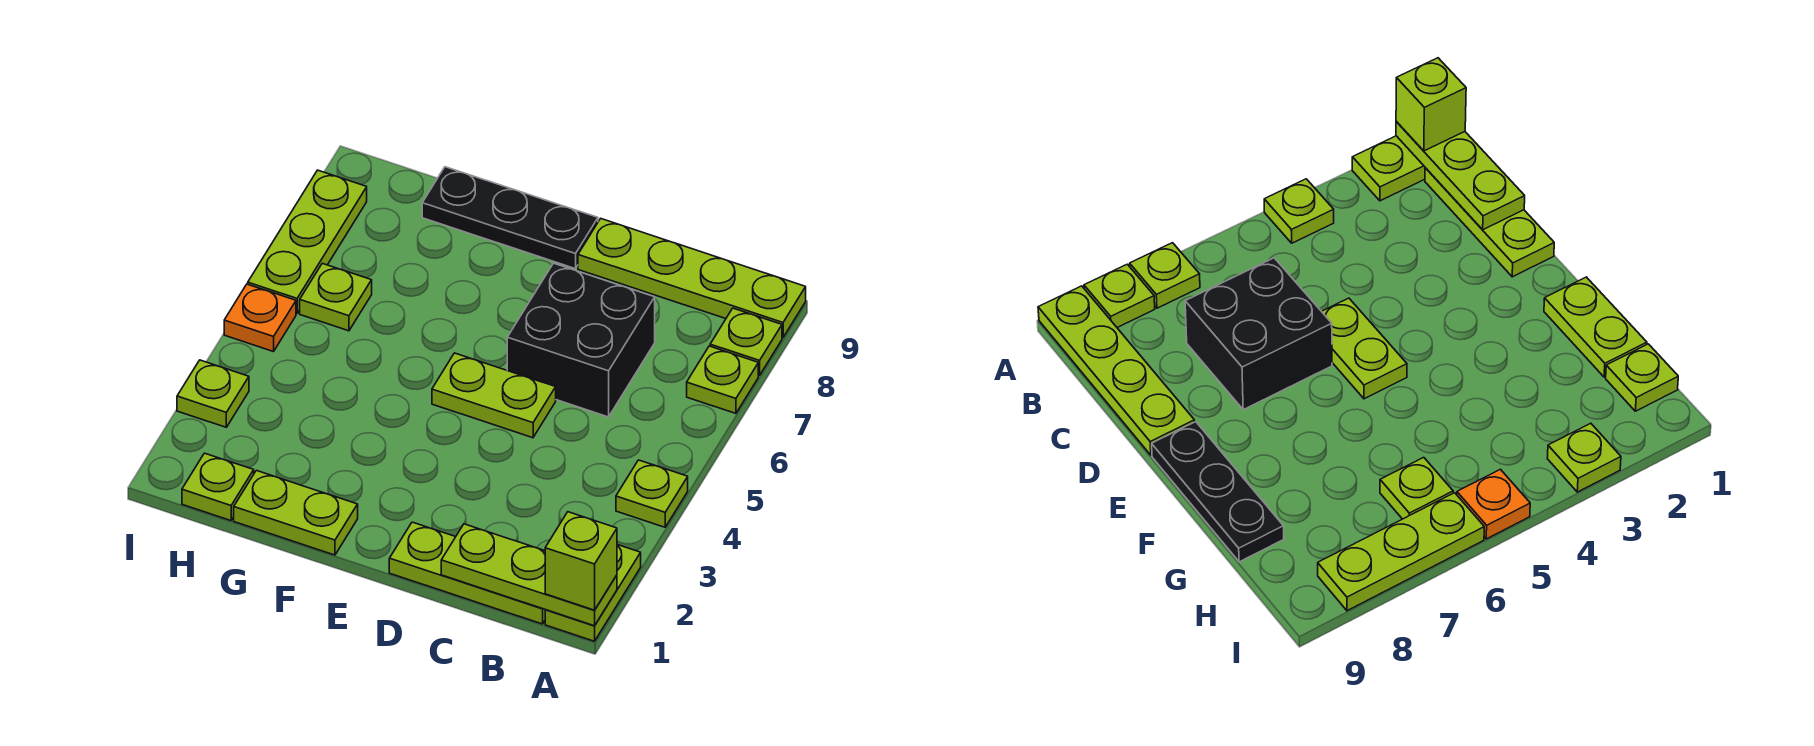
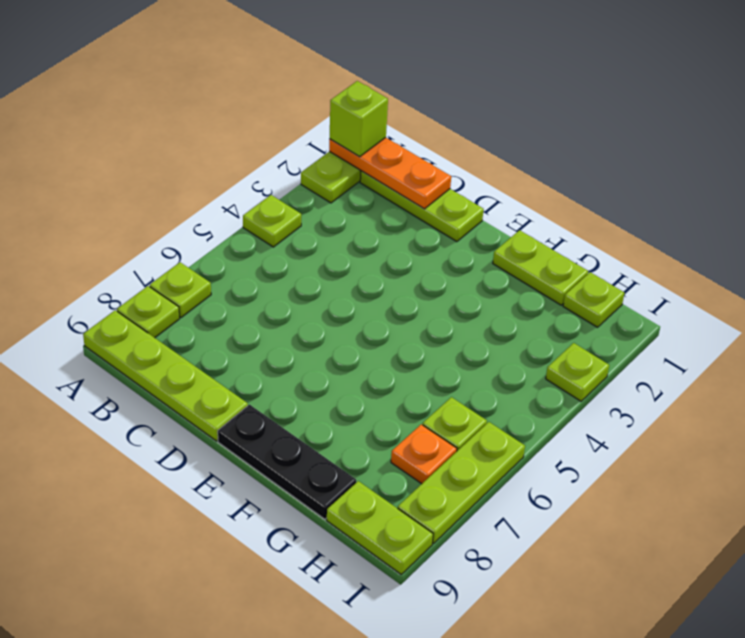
lime 1x3 plate [441,524,617,626] -> orange 1x3 plate [329,138,451,209]
black 2x2 brick [507,263,655,417] -> none
lime 1x2 plate [432,353,556,438] -> lime 1x2 plate moved to [327,481,433,574]
orange 1x1 plate [224,284,296,352] -> orange 1x1 plate moved to [391,424,457,484]

